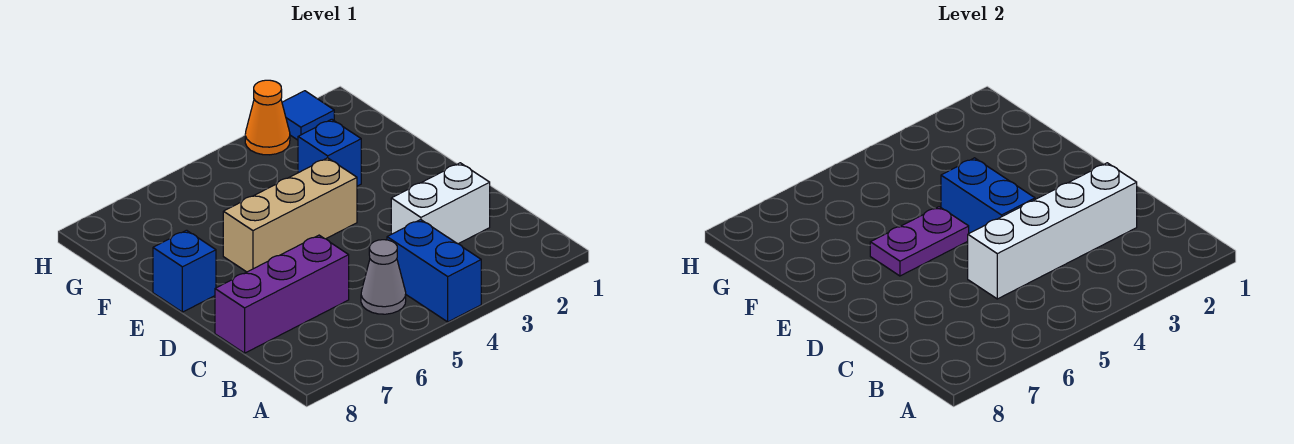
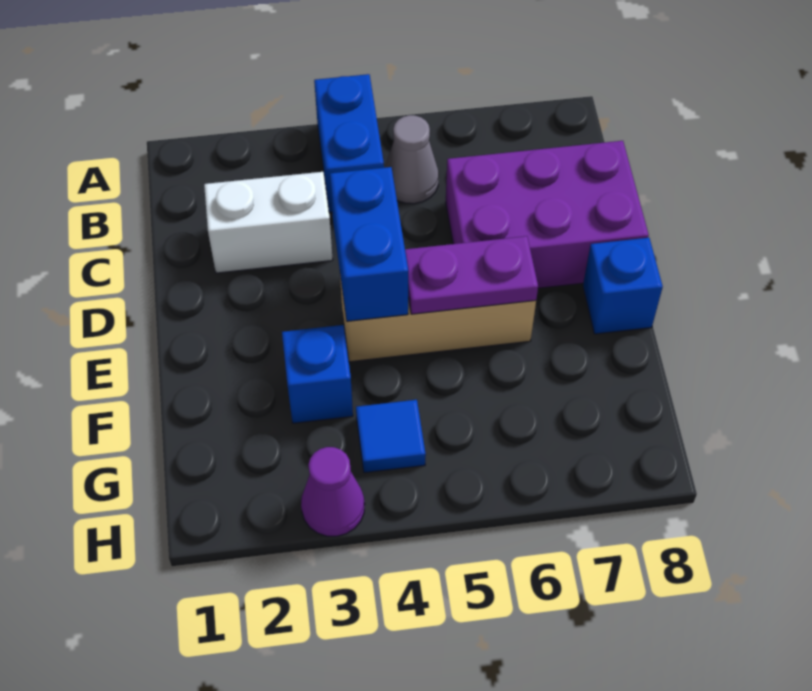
white 1x4 brick [968,163,1137,299] -> none
purple 1x3 brick [215,235,349,353] -> purple 2x3 brick [446,141,649,288]
blue 1x1 tile [282,91,334,140] -> blue 1x1 tile moved to [356,400,426,473]
orange 1x1 cone [245,80,290,155] -> purple 1x1 cone [301,447,365,536]

